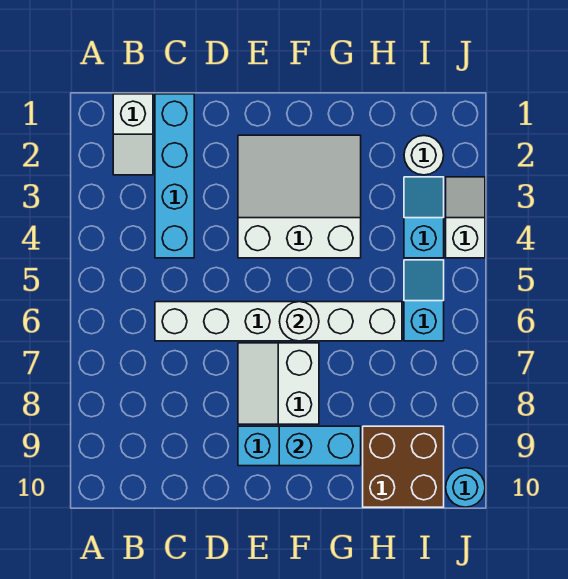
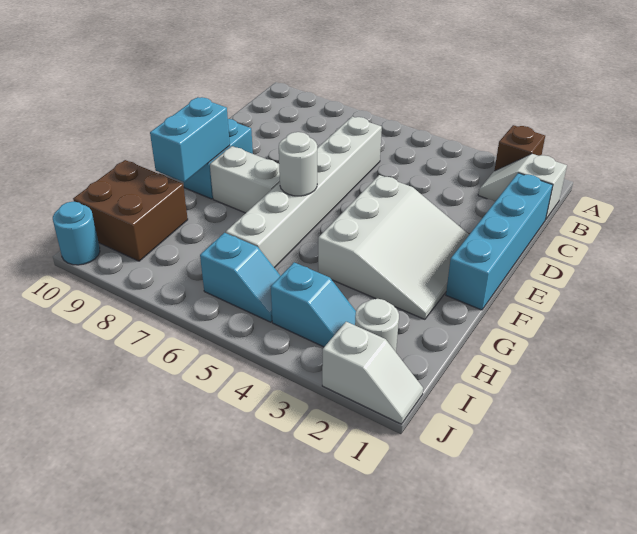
none -> brown 1x1 brick [494,125,545,171]
cyan 1x4 brick [155,94,194,258] -> cyan 1x4 brick turned to [446,173,553,310]
white 1x2 slope [446,177,485,258] -> white 1x2 slope moved to [322,322,423,424]

